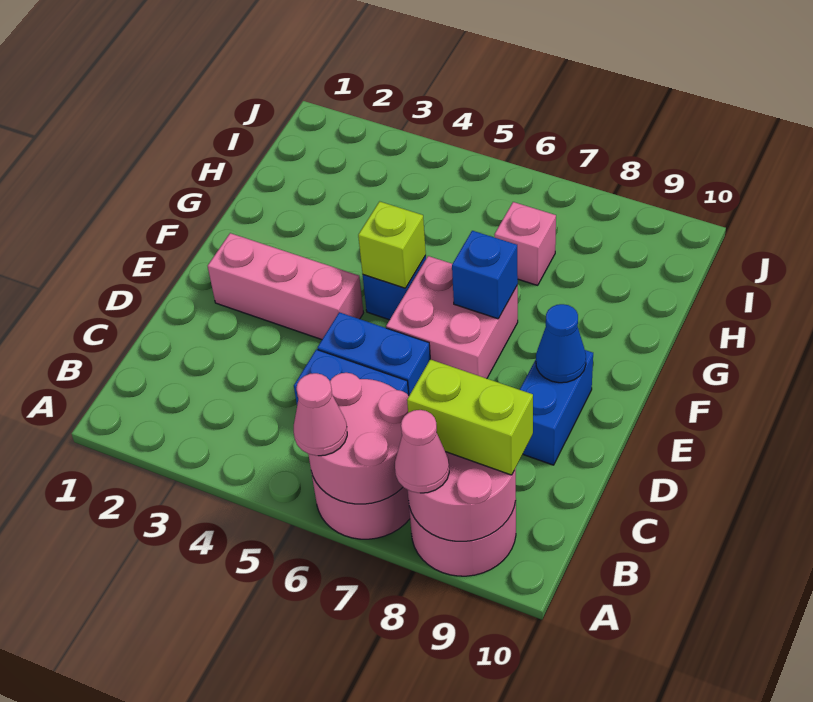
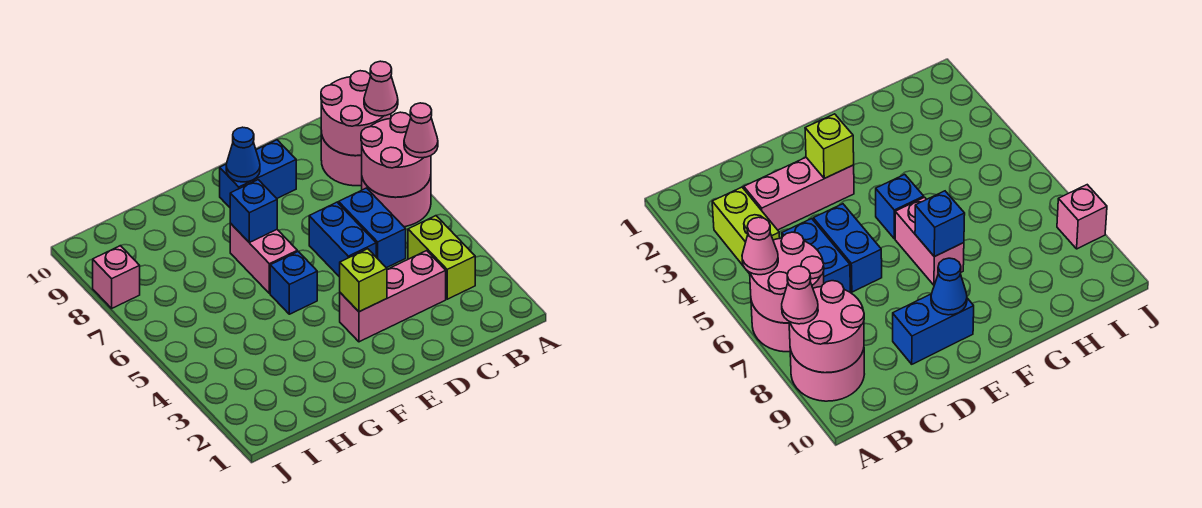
lime 1x2 brick [407,359,533,475] -> lime 1x2 brick moved to [408,216,475,299]
pink 1x3 brick [208,233,363,340] -> pink 1x3 brick turned to [340,251,446,342]
pink 2x2 brick [386,256,518,379] -> pink 1x2 brick [230,223,297,293]
lime 1x1 brick [358,201,426,288] -> lime 1x1 brick moved to [340,249,387,312]
pink 1x1 brick [494,202,556,285] -> pink 1x1 brick moved to [93,246,140,308]

